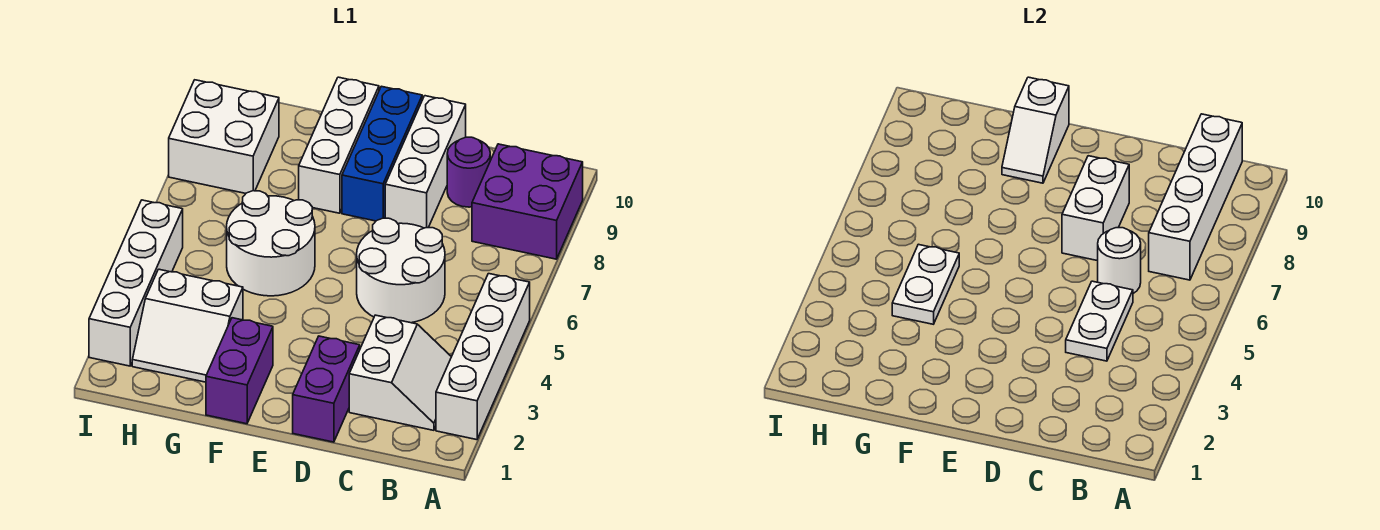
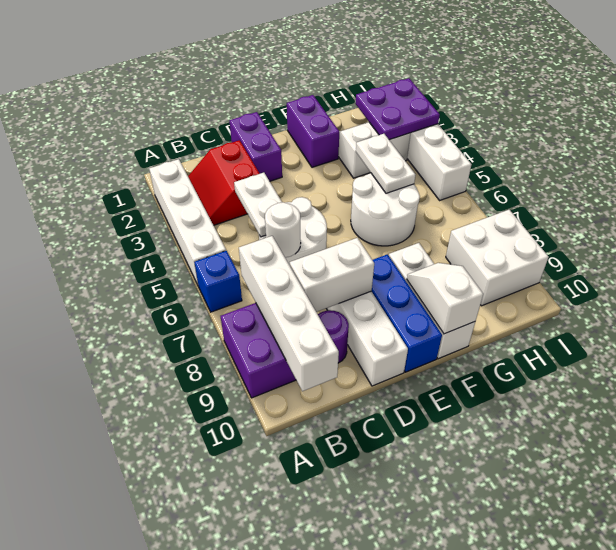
none -> blue 1x1 brick [194,251,242,312]
white 2x2 slope [349,315,451,430] -> red 2x2 slope [188,140,260,225]
white 1x2 brick [1062,156,1129,261] -> white 1x2 brick turned to [290,238,374,312]
none -> purple 2x2 plate [356,78,440,140]

